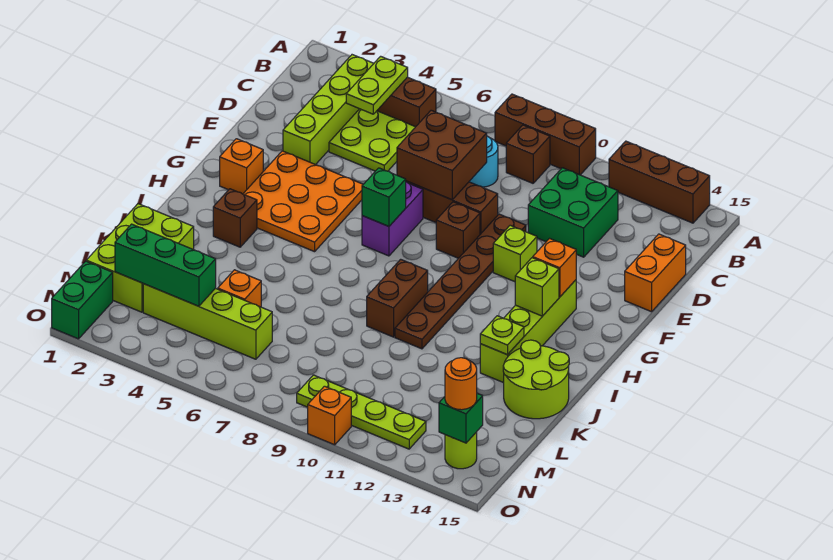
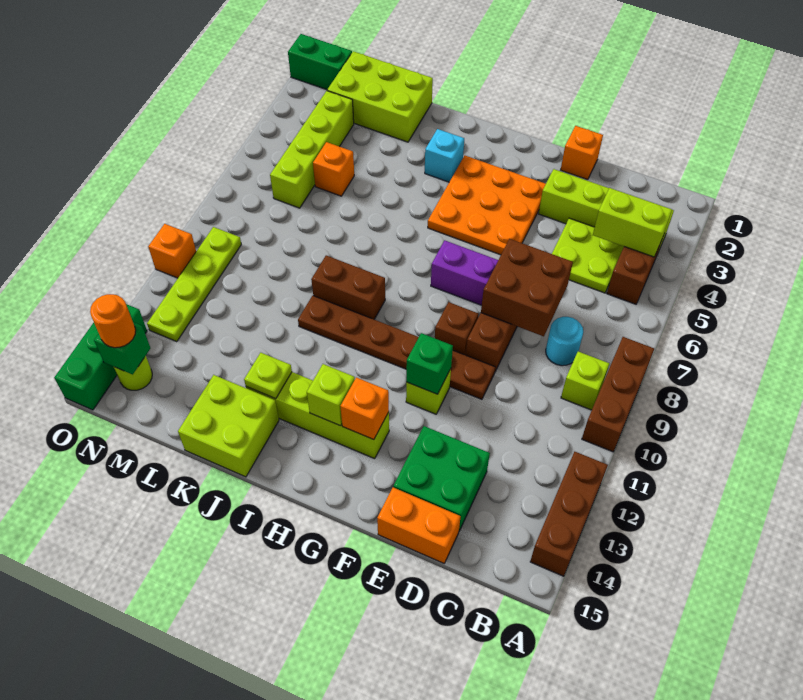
lime 1x2 plate [346,56,408,114] -> lime 1x2 brick [593,188,672,257]
brown 1x1 brick [506,125,550,183] -> lime 1x1 brick [561,351,609,410]
green 2x2 brick [528,168,618,257] -> green 2x2 brick moved to [393,426,490,531]
orange 1x1 brick [220,139,263,194] -> orange 1x1 brick moved to [561,126,603,180]
green 1x1 brick [362,168,406,226] -> green 1x1 brick moved to [406,333,453,394]
brown 1x1 brick [213,189,257,247] -> cyan 1x1 brick [425,129,464,182]
lime 2x2 round brick [503,340,569,419] -> lime 2x2 brick [178,375,279,477]
green 1x3 brick [115,224,216,306] -> green 1x3 brick moved to [54,304,147,410]

